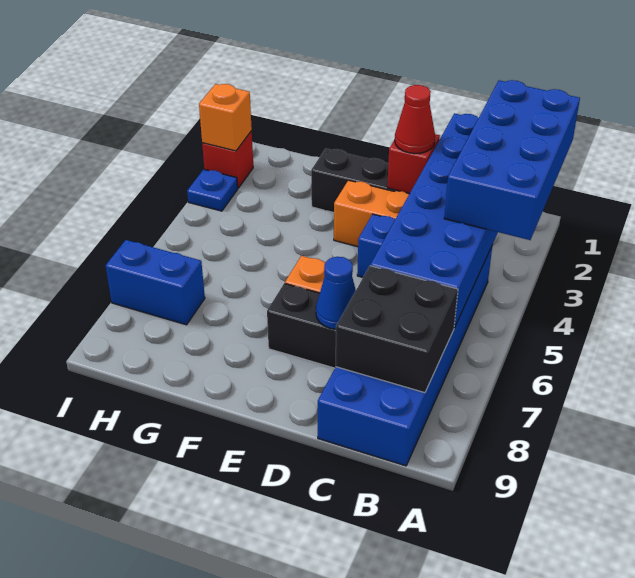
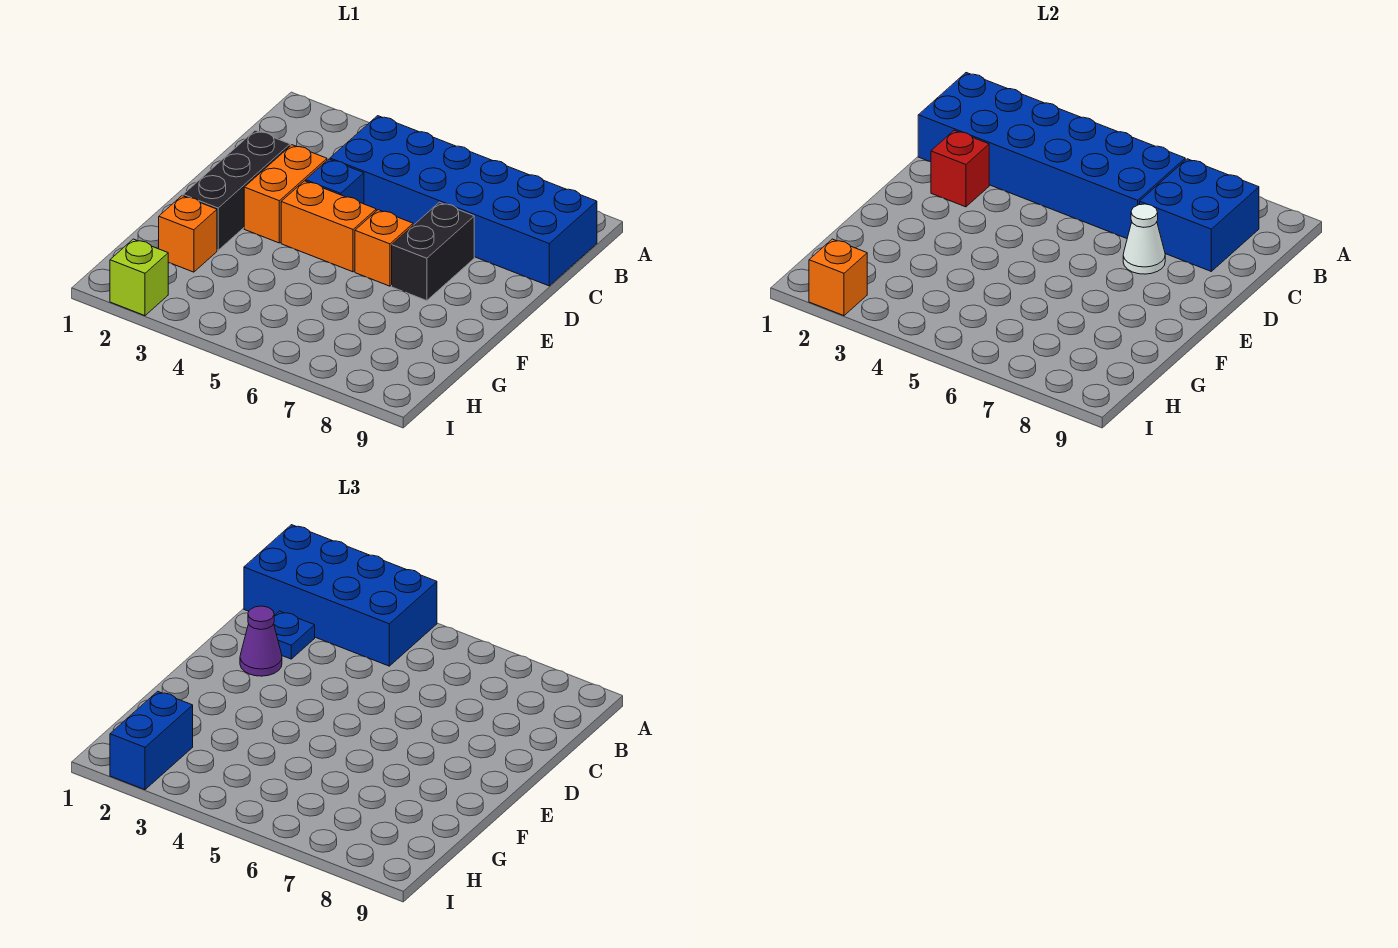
black 2x2 brick [336,266,458,393] -> blue 2x2 brick [1140,159,1259,271]
red 1x1 cone [395,85,435,154] -> purple 1x1 cone [240,606,282,676]
blue 1x1 cone [316,257,356,329] -> white 1x1 cone [1123,204,1165,274]
none -> orange 1x2 brick [281,181,376,272]
none -> orange 1x1 brick [159,196,217,272]
blue 1x2 brick [106,240,205,325] -> blue 1x2 brick moved to [110,691,193,790]
red 1x1 brick [202,131,253,188] -> lime 1x1 brick [110,239,168,316]
blue 1x1 plate [187,169,238,211] -> blue 1x1 plate moved to [274,611,315,659]

